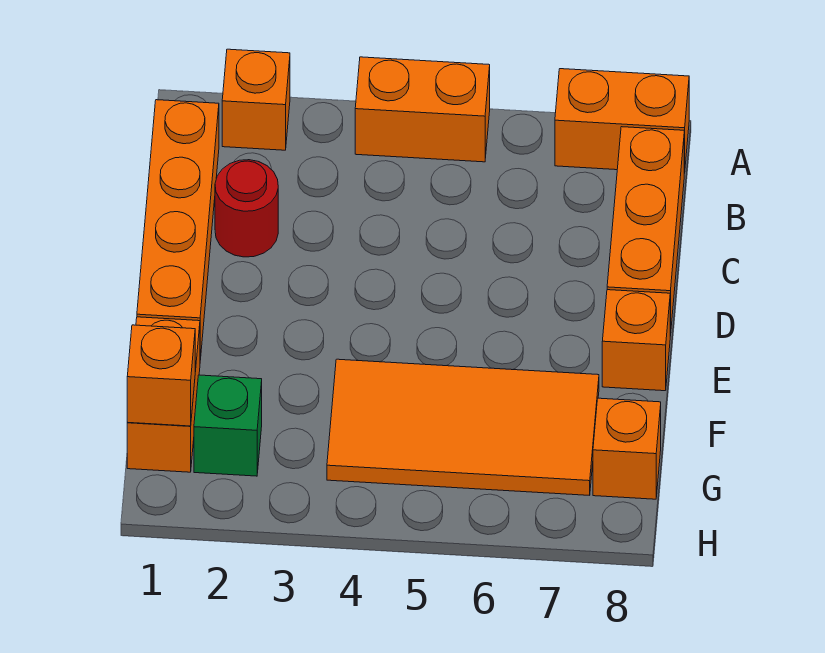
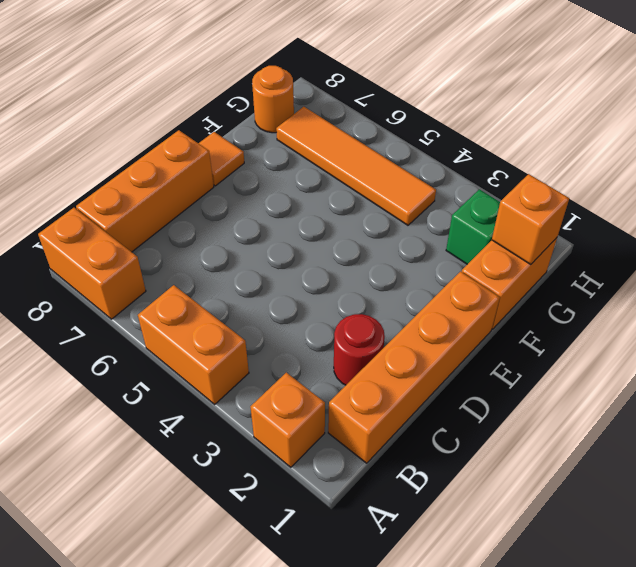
orange 1x1 brick [602,290,670,391] -> orange 1x1 tile [199,132,244,186]
orange 2x4 tile [327,359,599,495] -> orange 1x4 tile [276,107,436,225]
orange 1x1 brick [593,398,661,499] -> orange 1x1 round brick [252,66,294,133]

